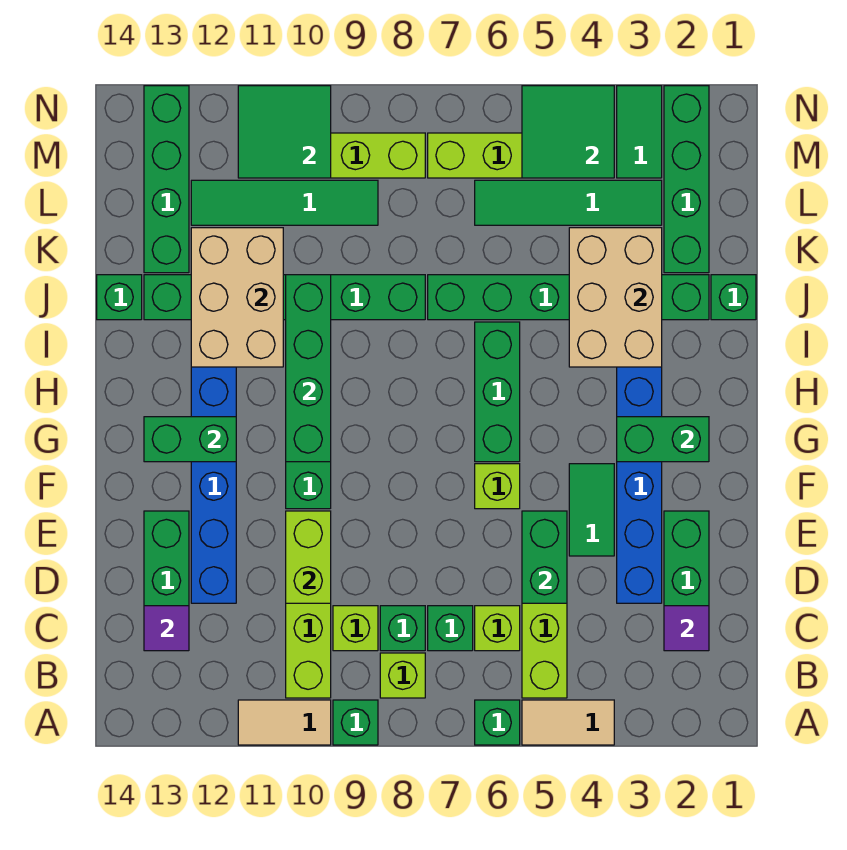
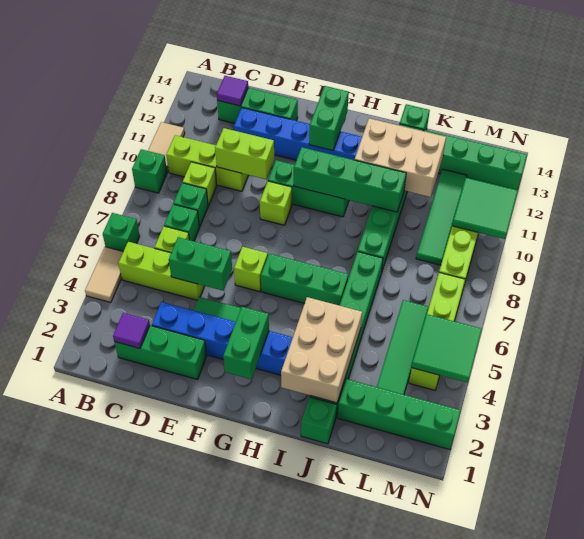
lime 1x1 brick [380,653,425,698] -> lime 1x1 brick moved to [260,181,292,225]
tan 2x3 brick [569,228,662,367] -> tan 2x3 brick turned to [281,297,362,403]
green 1x2 tile [617,86,662,178] -> none

